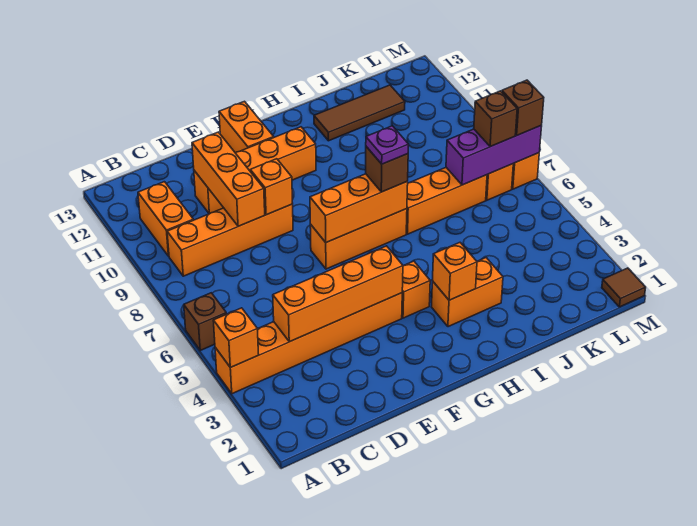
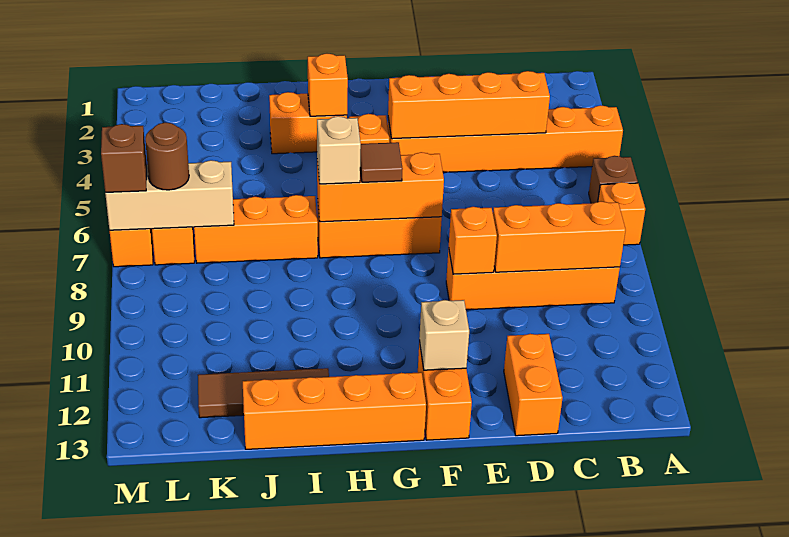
orange 1x1 brick [213,308,259,368] -> orange 1x1 brick moved to [598,182,645,245]
orange 1x2 brick [138,182,193,256] -> orange 1x2 brick moved to [504,334,562,436]
orange 1x3 brick [192,132,265,226] -> orange 1x3 brick turned to [493,201,626,272]
orange 1x4 brick [194,127,316,214] -> orange 1x4 brick moved to [243,372,426,449]
none -> tan 1x1 brick [419,300,469,370]
brown 1x1 brick [366,147,408,192] -> tan 1x1 brick [317,116,361,184]
purple 1x1 plate [366,126,409,164] -> none
purple 1x3 brick [446,125,542,185] -> tan 1x3 brick [105,160,234,230]
brown 1x1 brick [474,91,517,147] -> brown 1x1 round brick [145,122,189,190]
brown 1x1 tile [602,268,646,307] -> brown 1x1 tile moved to [360,142,403,182]

